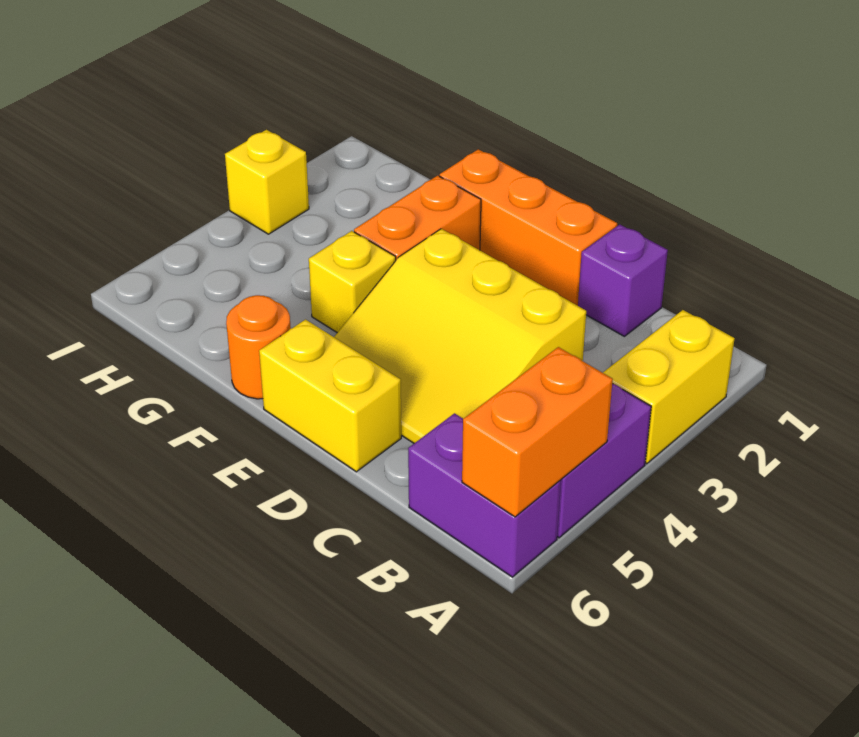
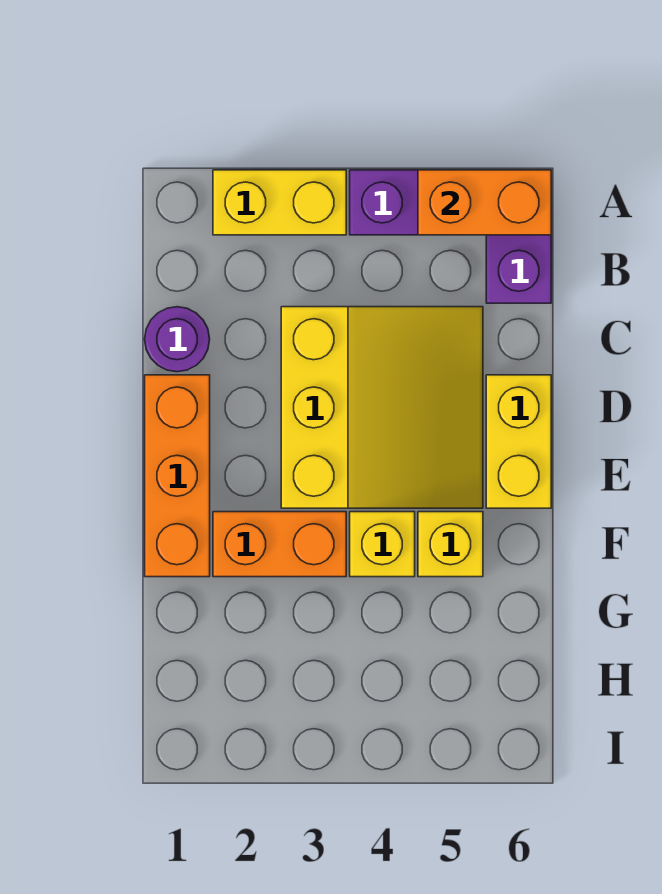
purple 1x1 brick [578,224,668,336] -> purple 1x1 round brick [145,307,210,372]
orange 1x1 round brick [226,295,291,399] -> none
yellow 1x1 brick [225,130,309,234] -> yellow 1x1 brick moved to [418,512,483,577]

